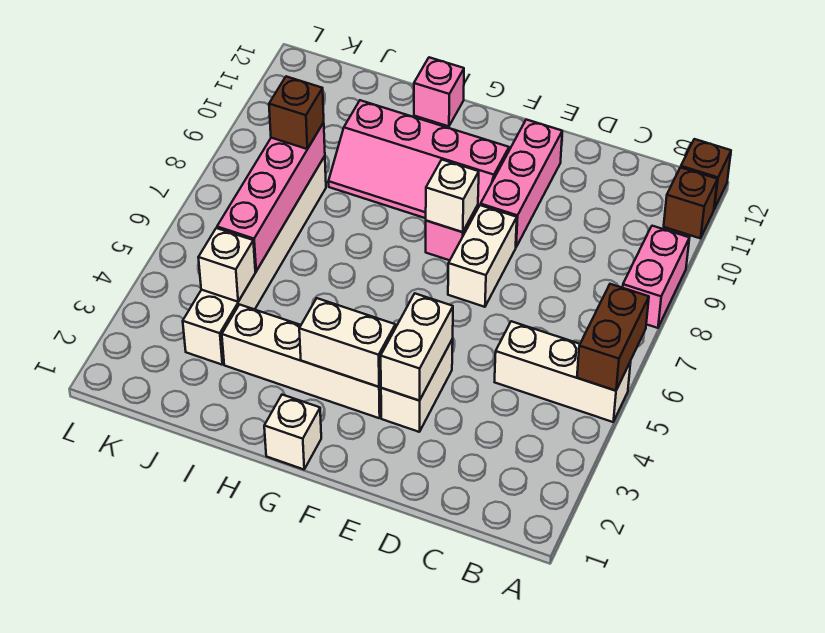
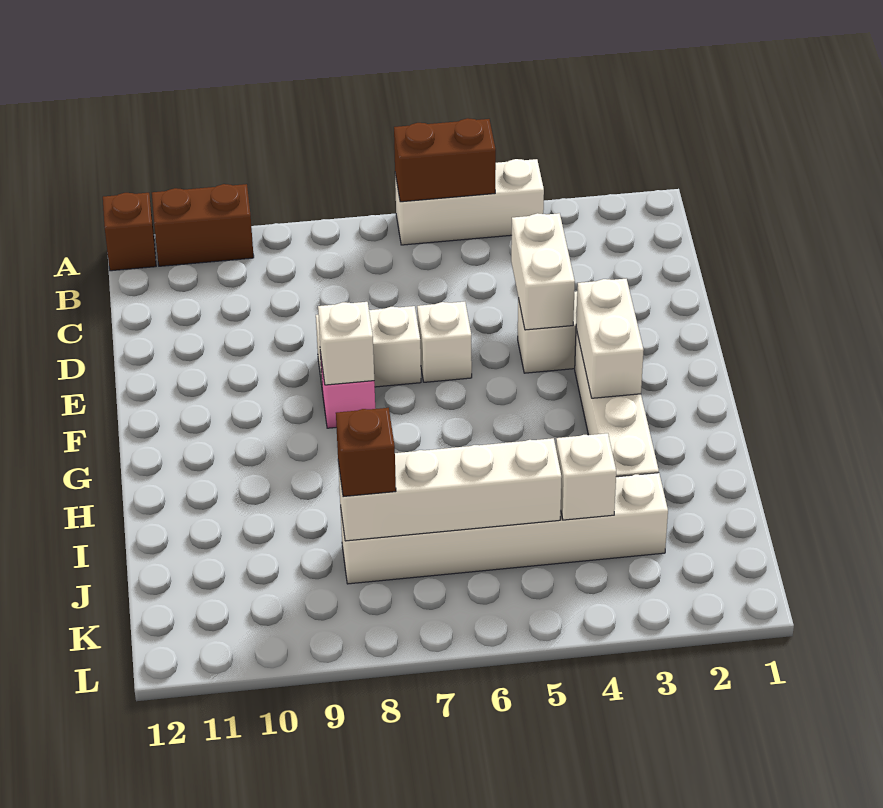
white 1x3 brick [495,321,631,422] -> white 1x3 brick turned to [395,159,544,245]
pink 1x2 brick [623,226,689,328] -> none
brown 1x1 brick [664,167,717,238] -> brown 1x2 brick [152,184,254,266]
white 1x2 brick [381,294,453,401] -> white 1x2 brick turned to [511,213,575,330]
pink 1x3 brick [481,120,562,247] -> none
pink 2x4 slope [328,100,509,218] -> none
white 1x1 brick [264,395,321,469] -> white 1x1 brick moved to [417,302,472,382]
pink 1x1 brick [414,57,464,126] -> none
pink 1x4 brick [217,123,325,271] -> white 1x4 brick [338,438,562,541]

